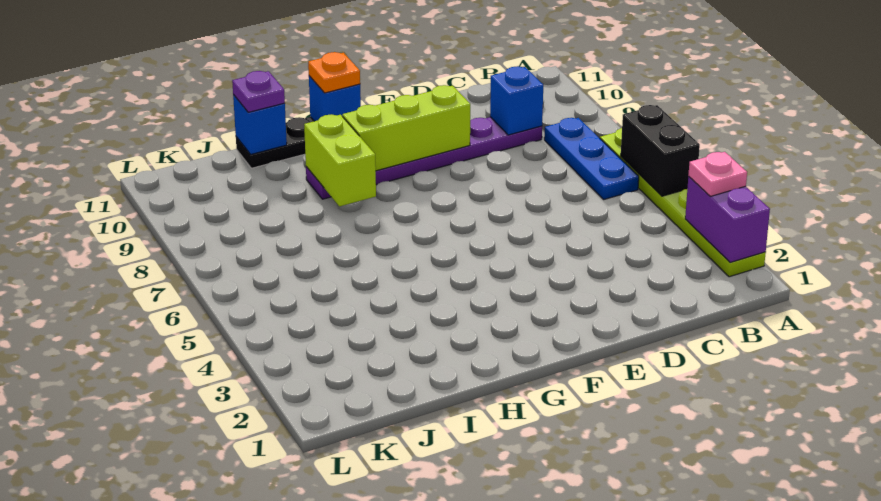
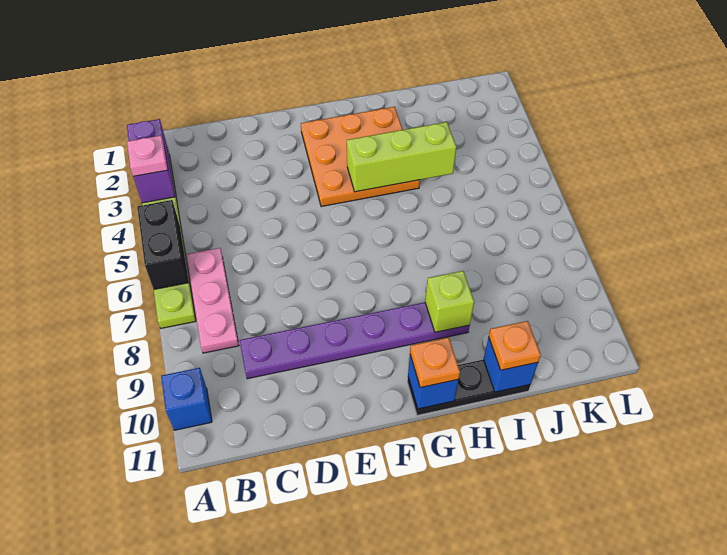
blue 1x3 plate [544,118,639,199] -> pink 1x3 plate [186,248,239,353]
blue 1x1 brick [490,66,543,135] -> blue 1x1 brick moved to [161,368,212,430]
lime 1x3 brick [342,85,470,171] -> lime 1x3 brick moved to [347,122,456,192]
none -> orange 3x3 plate [301,107,420,207]
lime 1x2 brick [304,114,376,206] -> lime 1x1 brick [425,271,474,332]
purple 1x1 plate [232,71,285,112] -> orange 1x1 plate [489,321,541,370]

